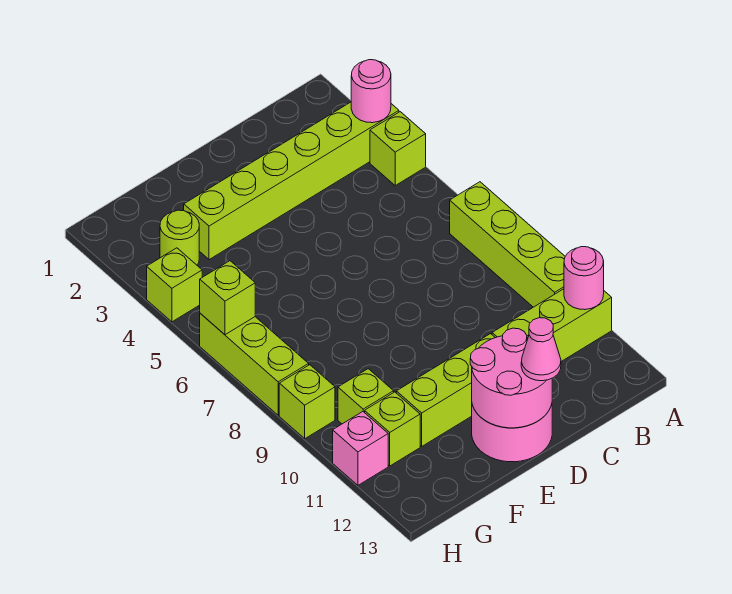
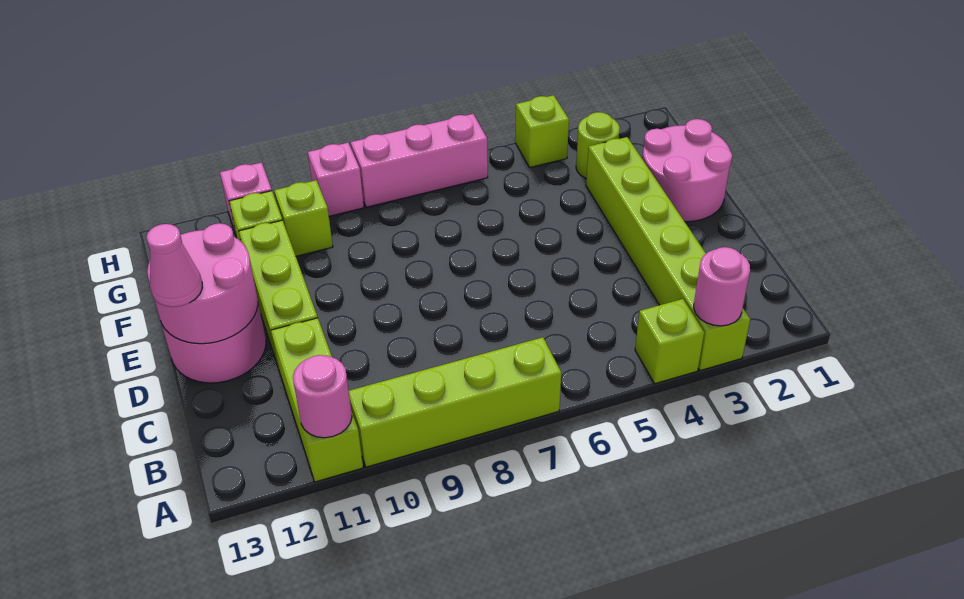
none -> pink 2x2 round brick [642,119,732,222]
lime 1x3 brick [200,313,309,415] -> pink 1x3 brick [351,114,488,207]
lime 1x1 brick [200,261,255,335] -> none
lime 1x1 brick [279,365,335,439] -> pink 1x1 brick [308,143,364,216]

